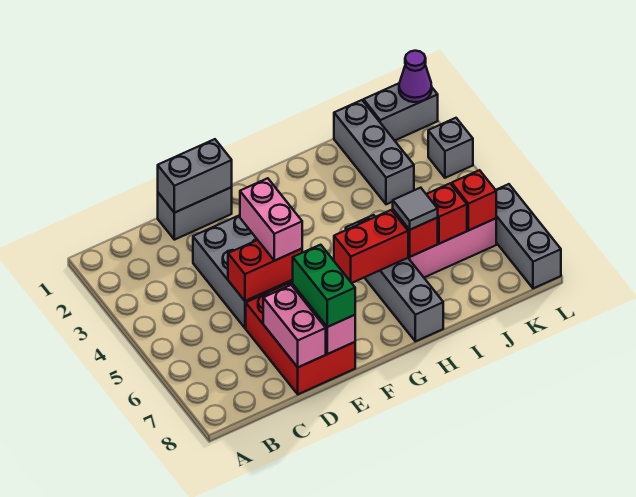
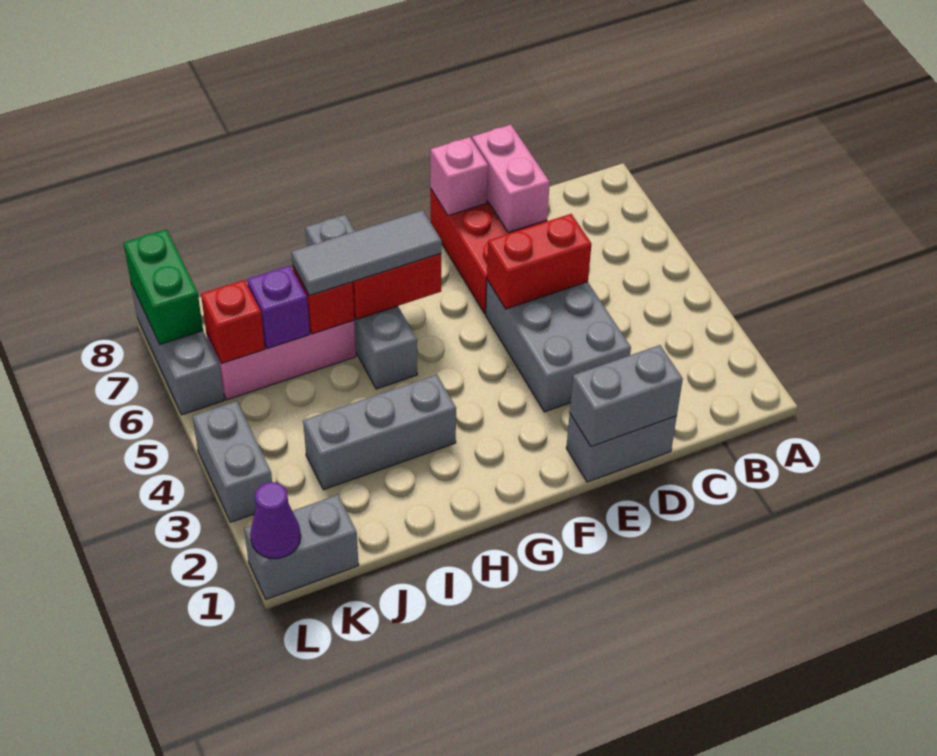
pink 1x2 brick [240,178,302,261] -> none
green 1x2 brick [293,245,355,327] -> green 1x2 brick moved to [124,229,203,344]
grey 1x1 tile [393,188,438,230] -> grey 1x3 tile [291,210,442,295]
grey 1x3 brick [334,100,414,204] -> grey 1x3 brick turned to [303,375,456,490]
red 1x1 brick [426,184,467,244] -> purple 1x1 brick [247,266,310,349]
grey 1x1 brick [428,118,473,178] -> grey 1x2 brick [193,401,272,522]

